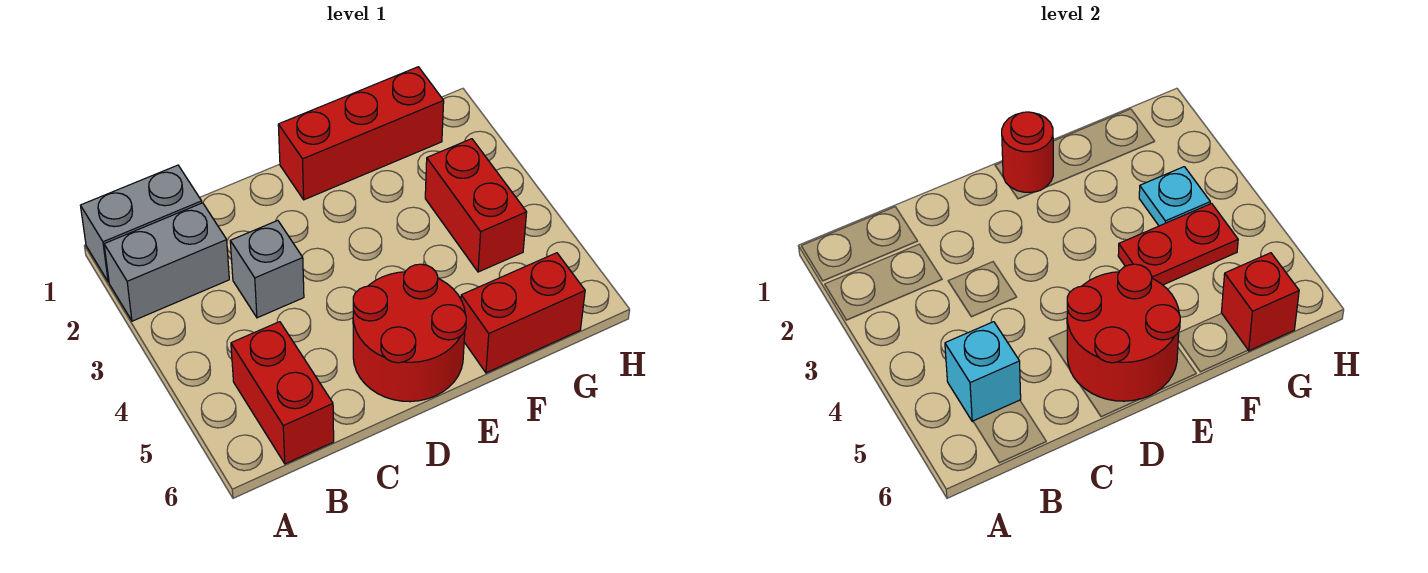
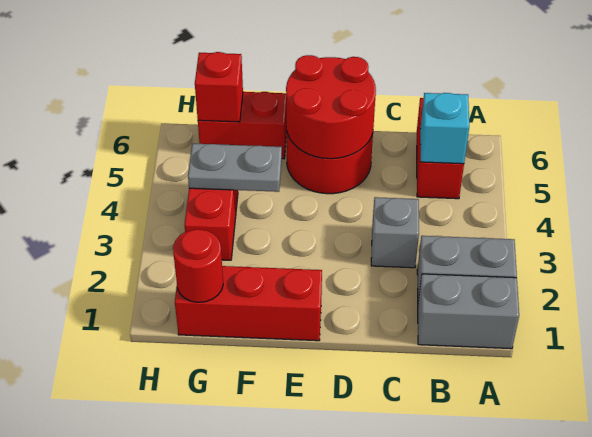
red 1x1 round brick [1002,112,1053,192] -> red 1x1 round brick moved to [173,229,223,302]
red 1x2 plate [1118,204,1238,285] -> grey 1x2 plate [188,143,282,192]
cyan 1x1 plate [1139,167,1210,226] -> none

